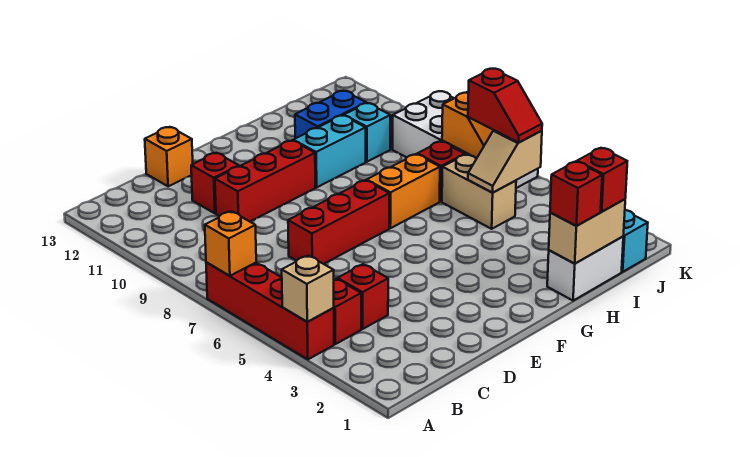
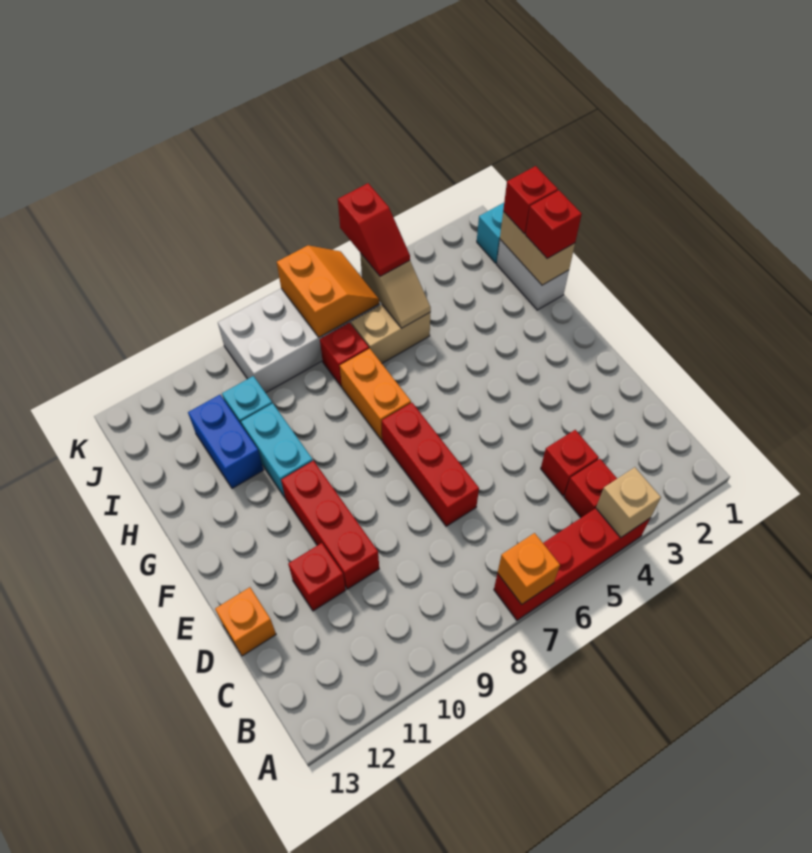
red 1x2 slope [468,69,542,143] -> red 1x2 slope turned to [338,183,410,276]

